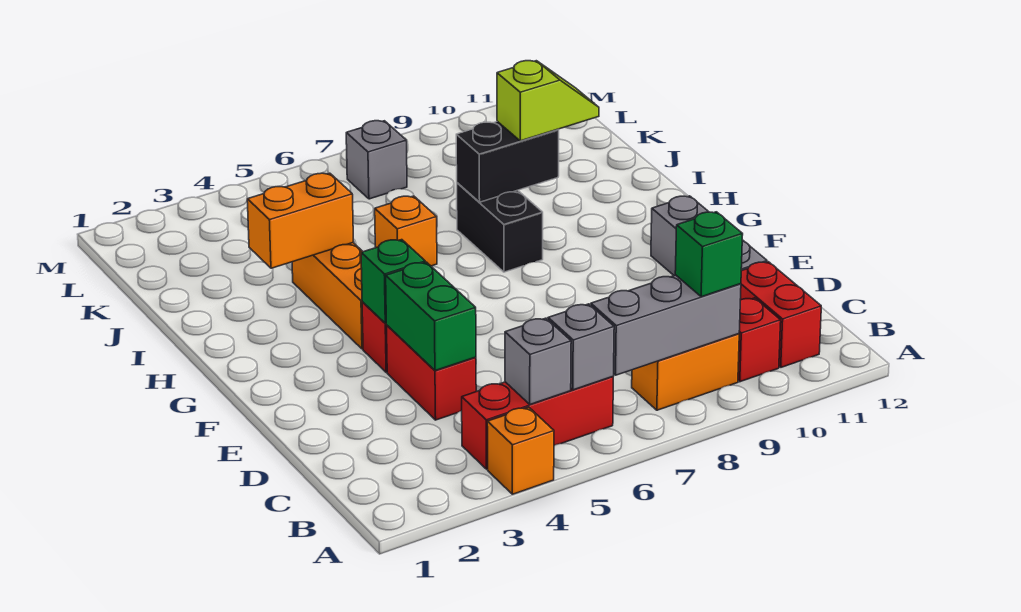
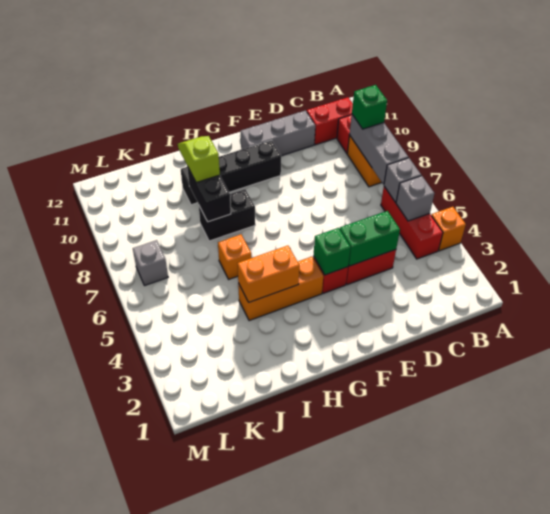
none -> black 1x4 brick [181,140,281,205]
orange 1x2 brick [247,173,353,268] -> orange 1x2 brick turned to [238,246,299,302]

